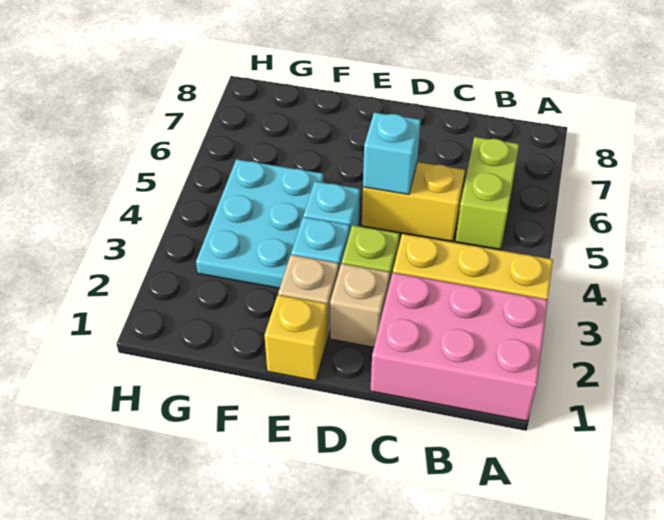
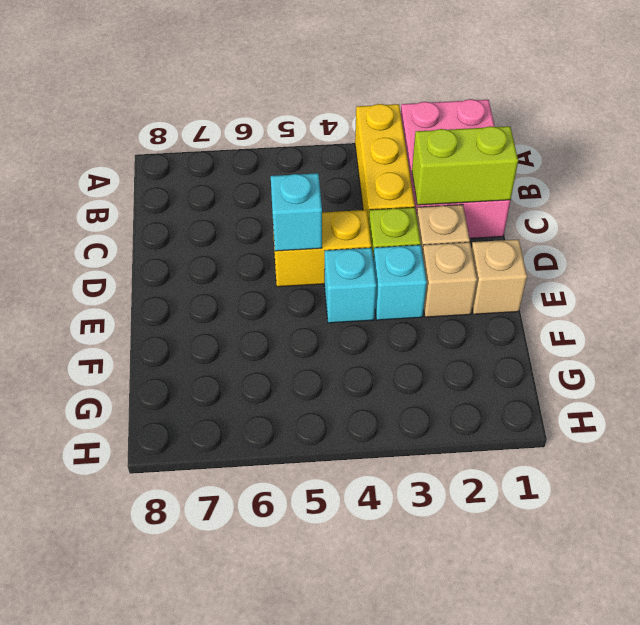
lime 1x2 brick [456,137,519,250] -> lime 1x2 brick moved to [412,126,518,205]
yellow 1x2 brick [362,162,465,241] -> yellow 1x2 brick turned to [273,210,371,287]
yellow 1x1 brick [264,295,327,381] -> tan 1x1 brick [471,239,527,314]
cyan 2x3 plate [196,159,324,288] -> none

